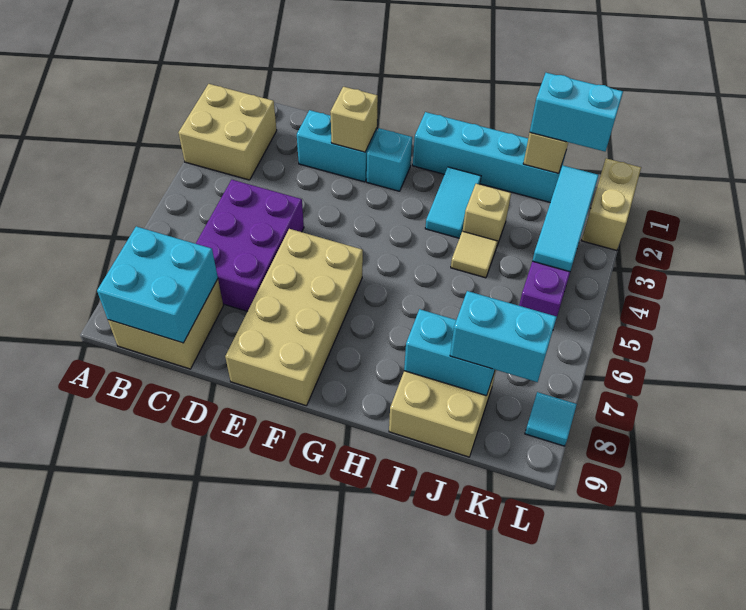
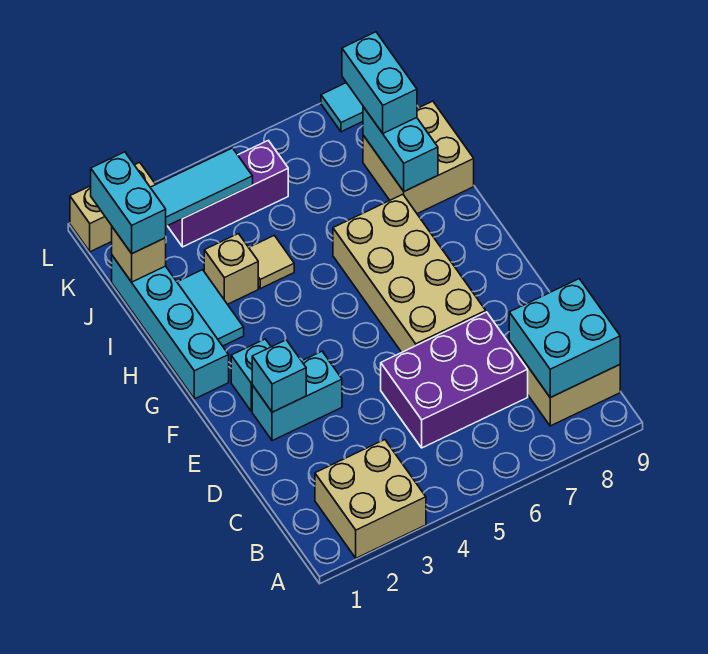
cyan 1x2 brick [297,110,377,182] -> cyan 1x2 brick turned to [252,351,342,441]
tan 1x1 brick [330,87,378,152] -> cyan 1x1 brick [252,340,306,412]
tan 2x4 brick [225,229,363,406] -> tan 2x4 brick turned to [333,194,486,352]
cyan 1x2 tile [425,167,481,238] -> cyan 1x2 tile turned to [177,270,244,346]

